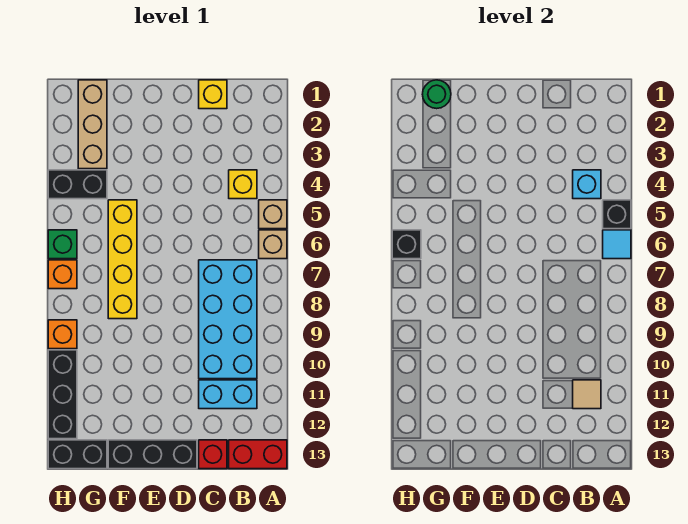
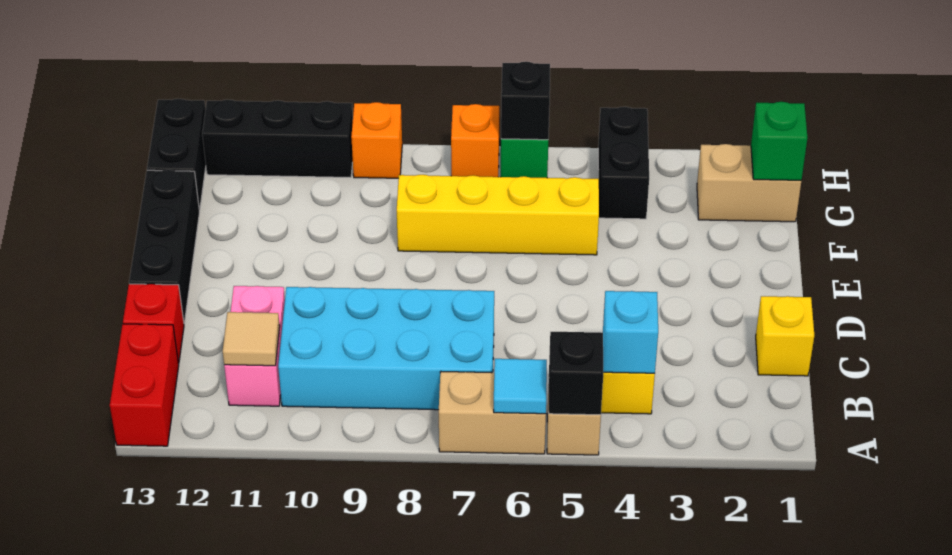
tan 1x1 brick [259,230,287,259] -> tan 1x2 brick [439,372,546,454]
cyan 1x2 brick [199,380,257,409] -> pink 1x2 brick [224,286,285,406]
tan 1x3 brick [78,80,107,169] -> tan 1x2 brick [697,144,801,222]
green 1x1 round brick [422,80,451,109] -> green 1x1 brick [751,102,808,180]

